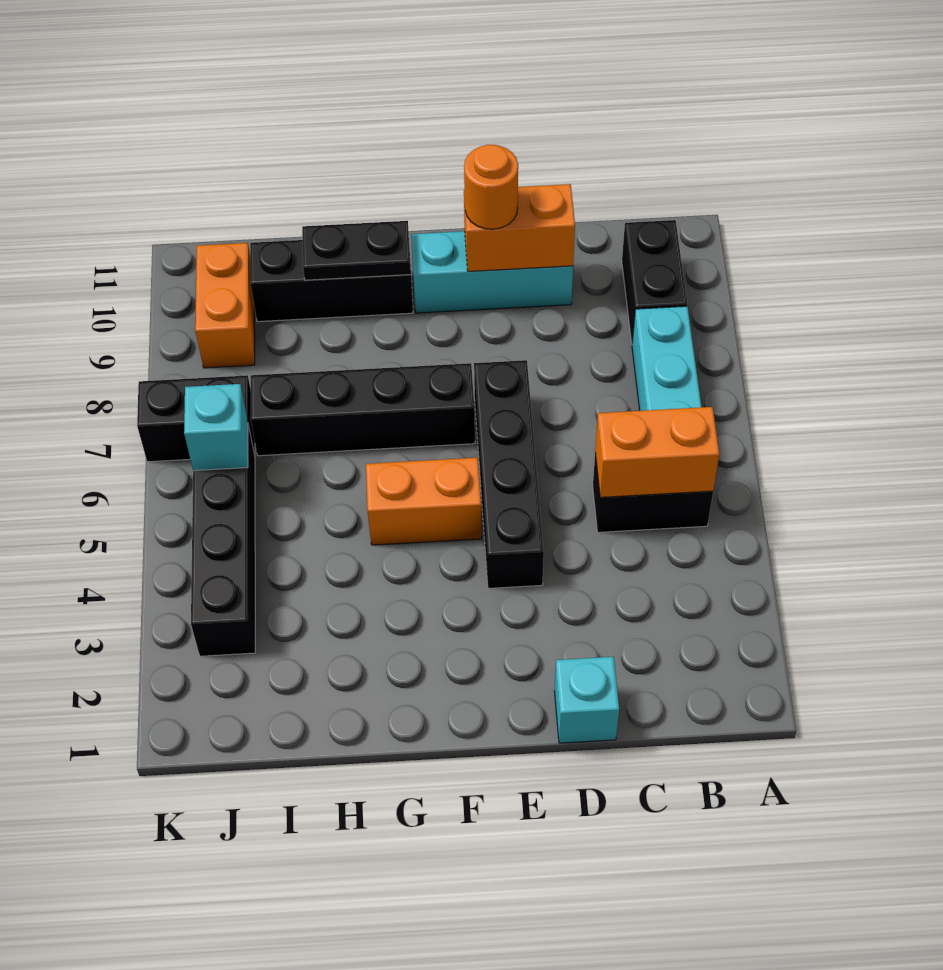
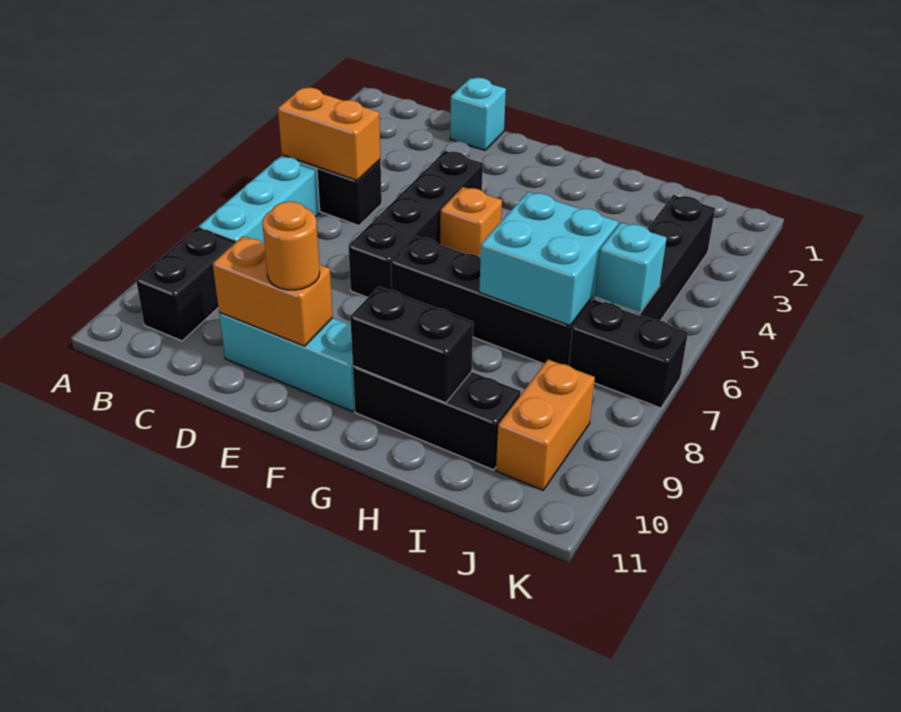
orange 1x2 brick [366,458,482,545] -> orange 1x1 brick [440,187,502,258]
black 1x2 plate [302,221,411,280] -> black 1x2 brick [350,287,473,403]
none -> cyan 2x2 brick [479,192,618,325]

